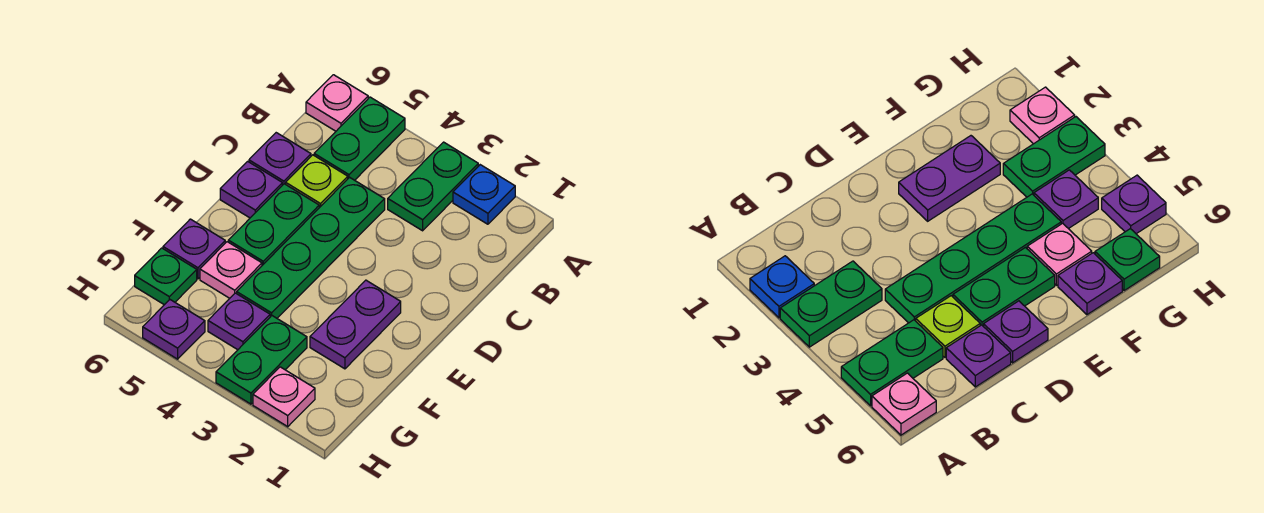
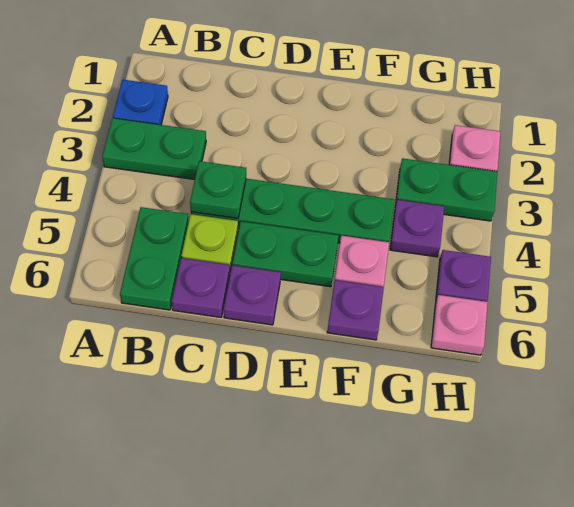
green 1x2 plate [314,97,405,180] -> green 1x2 plate turned to [120,207,189,310]
pink 1x1 plate [306,75,368,131] -> pink 1x1 plate moved to [431,295,488,355]
purple 1x2 plate [310,280,401,369] -> none
green 1x1 plate [135,248,197,305] -> green 1x1 plate moved to [190,161,246,218]

